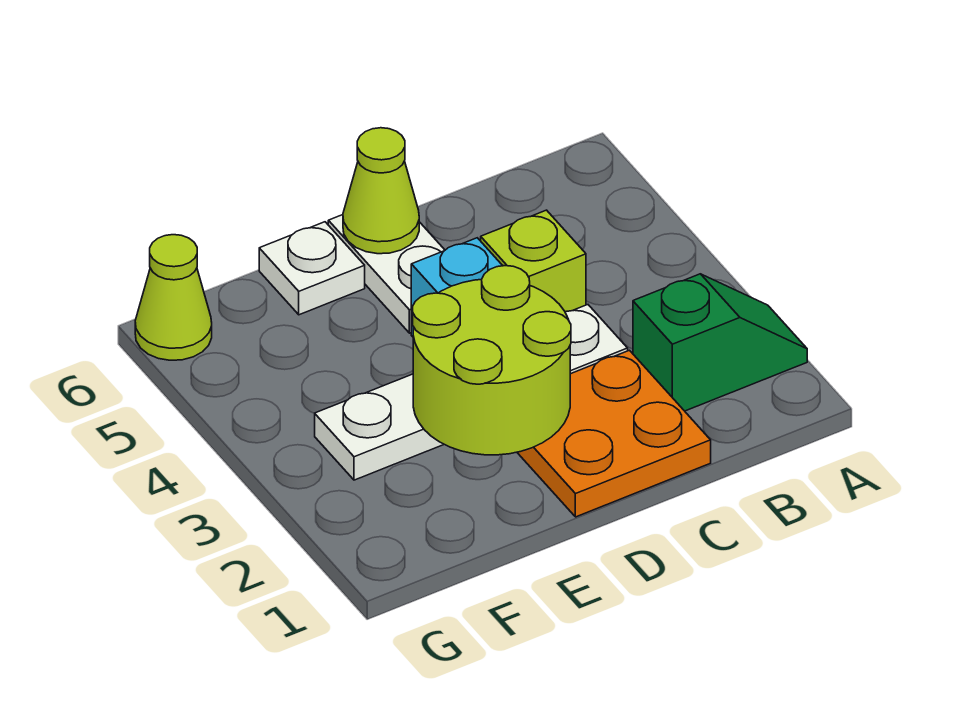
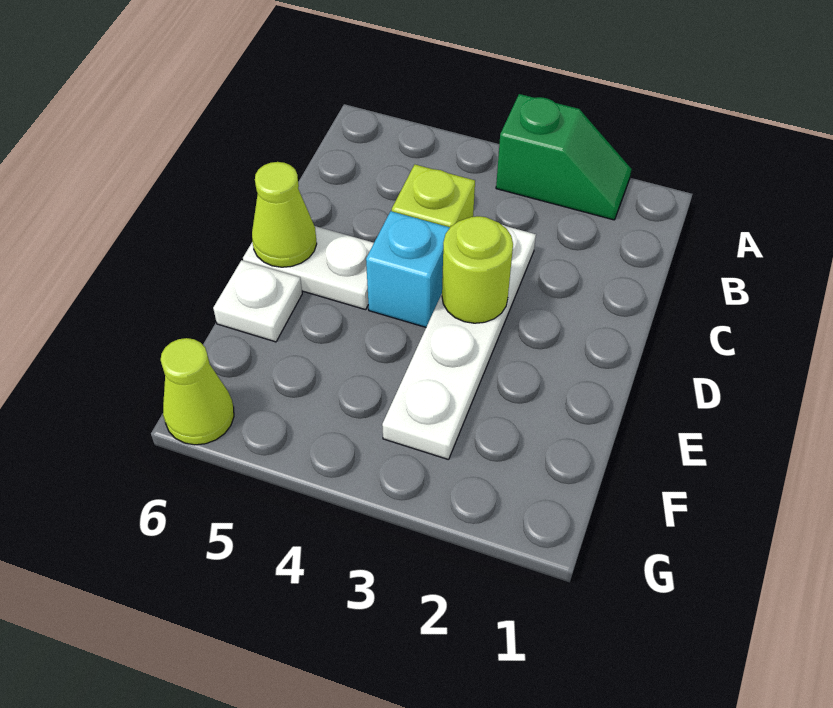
green 1x2 slope [633,274,807,411] -> green 1x2 slope turned to [496,94,632,220]
orange 2x2 plate [517,350,711,517] -> none
lime 2x2 round brick [413,266,571,455] -> lime 1x1 round brick [442,216,513,323]

